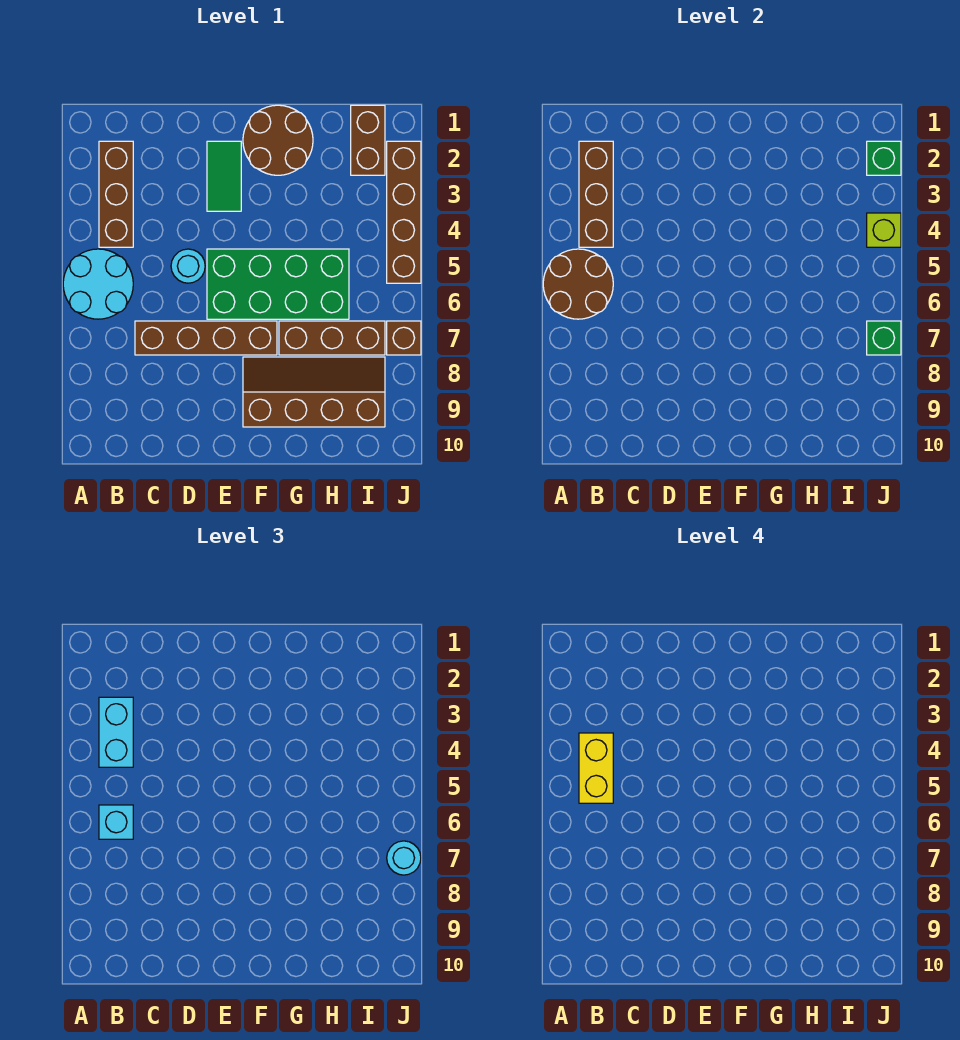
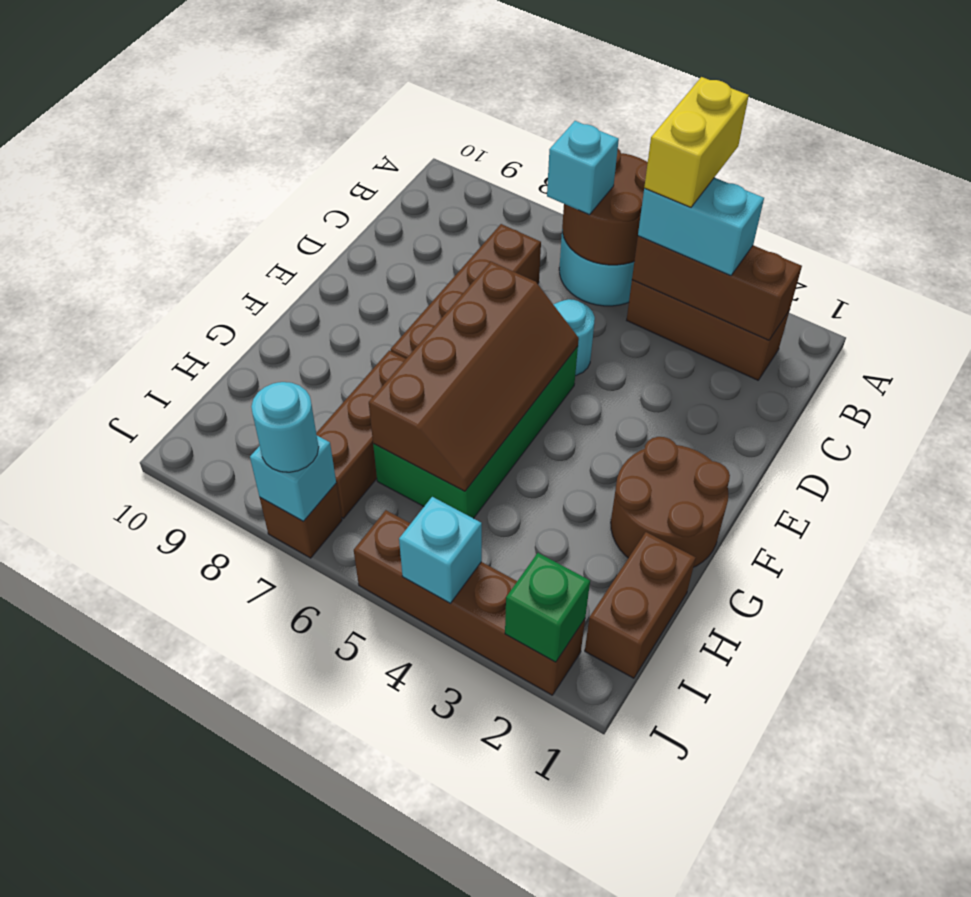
yellow 1x2 brick [579,733,613,803] -> yellow 1x2 brick turned to [644,77,749,207]
green 1x2 tile [207,141,241,211] -> none
brown 2x4 slope [243,357,385,427] -> brown 2x4 slope moved to [369,262,579,491]
brown 1x2 brick [351,105,385,175] -> brown 1x2 brick turned to [585,532,696,678]
lime 1x1 brick [867,213,901,247] -> cyan 1x1 brick [399,497,482,603]
green 1x1 brick [867,321,901,355] -> cyan 1x1 brick [250,436,336,521]

